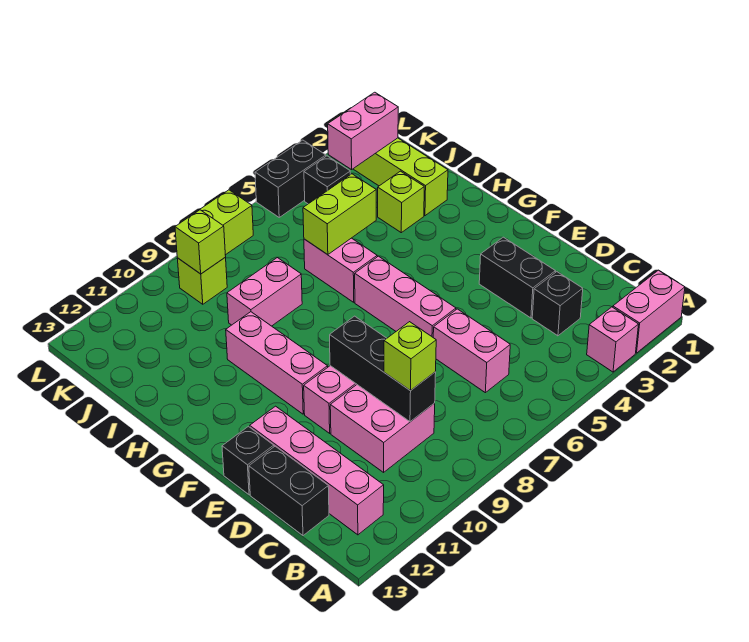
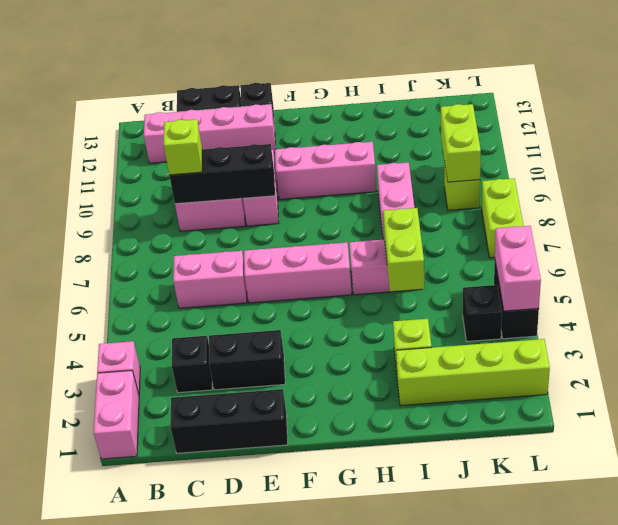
none -> black 1x3 brick [170,389,288,453]
pink 1x2 brick [328,92,398,170] -> pink 1x2 brick moved to [495,226,541,311]
lime 1x1 brick [175,210,226,274] -> lime 1x2 brick [441,104,481,182]

